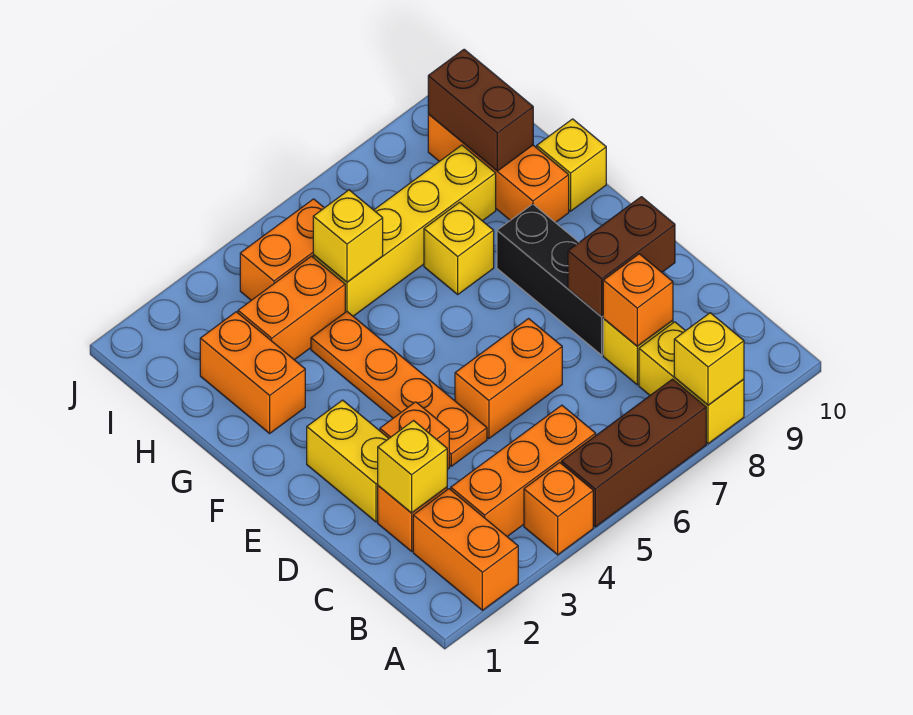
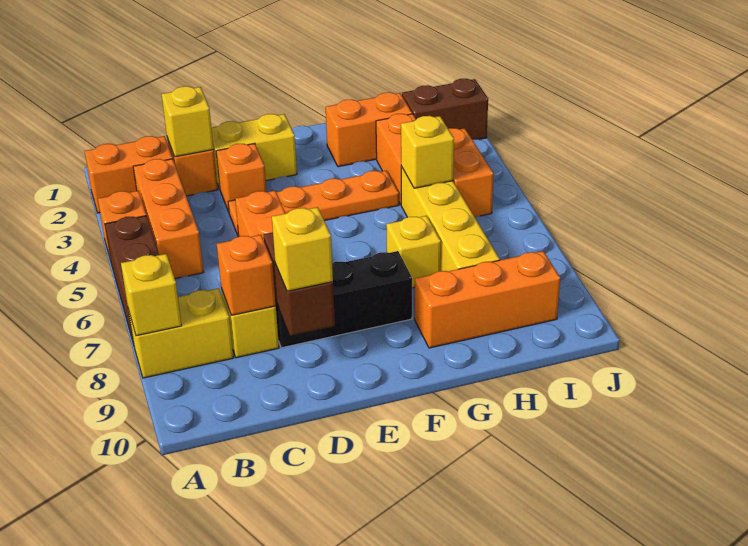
yellow 1x1 brick [537,119,606,211] -> yellow 1x1 brick moved to [272,207,333,291]
brown 1x2 brick [428,49,533,171] -> brown 1x2 brick moved to [402,79,488,140]

